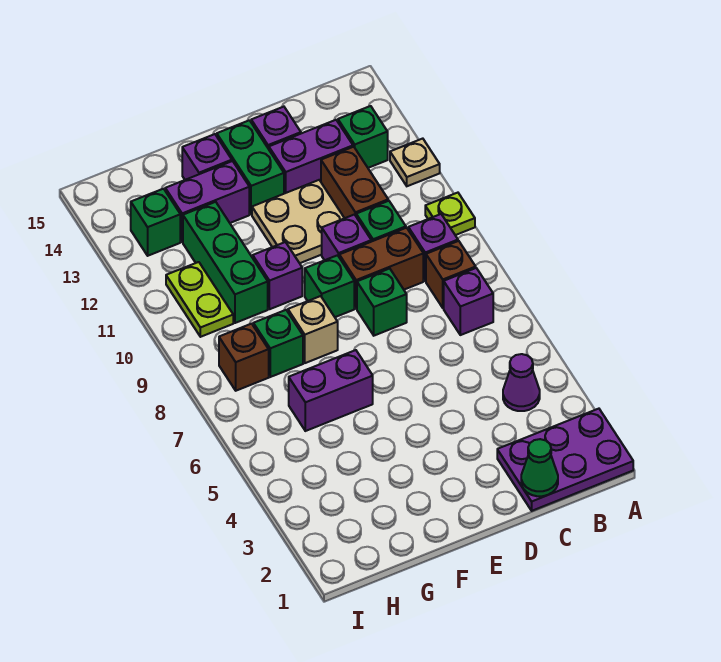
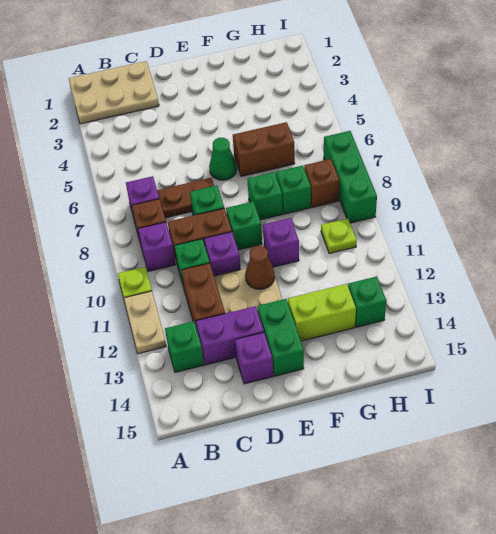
purple 2x3 plate [497,409,633,511] -> tan 2x3 plate [69,61,159,124]
tan 1x1 plate [390,139,440,186] -> tan 1x2 plate [124,291,166,354]
purple 1x1 cone [503,354,540,411] -> none
green 1x1 cone [521,439,558,496] -> green 1x1 cone moved to [209,138,237,180]
none -> brown 1x2 plate [157,178,214,218]
none -> brown 1x1 cone [245,246,275,289]
purple 1x2 brick [289,350,373,431] -> brown 1x2 brick [233,122,295,176]
tan 1x1 brick [288,296,338,363] -> green 1x1 brick [248,172,283,220]
purple 1x2 brick [165,161,249,242] -> lime 1x2 brick [288,284,356,341]
purple 1x1 brick [182,134,232,180] -> none
green 1x3 brick [183,202,268,323] -> green 1x3 brick moved to [324,131,377,223]
lime 1x2 plate [166,262,233,337] -> lime 1x1 plate [321,218,357,254]

